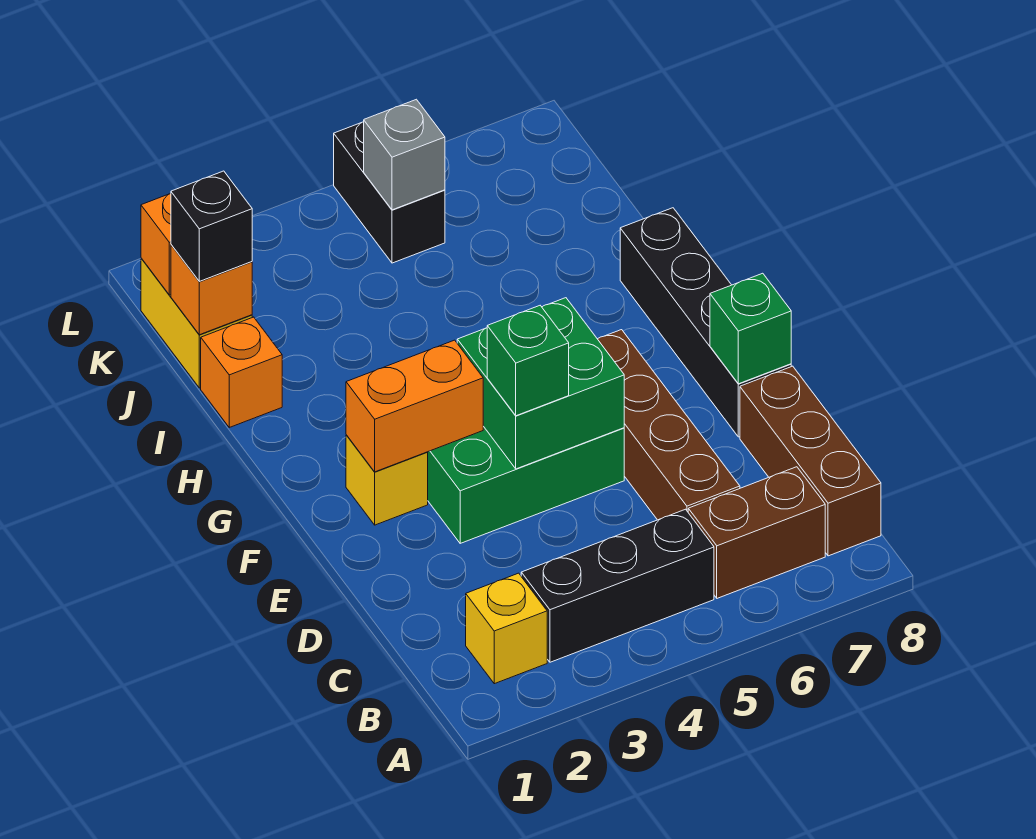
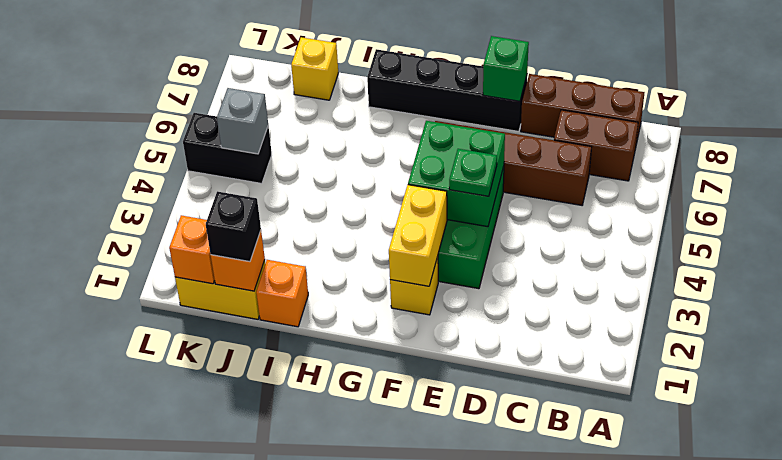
yellow 1x1 brick [466,573,547,684] -> yellow 1x1 brick moved to [291,37,338,100]
black 1x3 brick [521,509,714,662] -> none
brown 1x2 brick [688,467,825,598] -> brown 1x2 brick turned to [554,110,638,181]
green 1x1 brick [487,306,569,416] -> green 1x1 plate [449,149,497,196]
orange 1x2 brick [346,340,483,472] -> yellow 1x2 brick [389,185,447,286]

